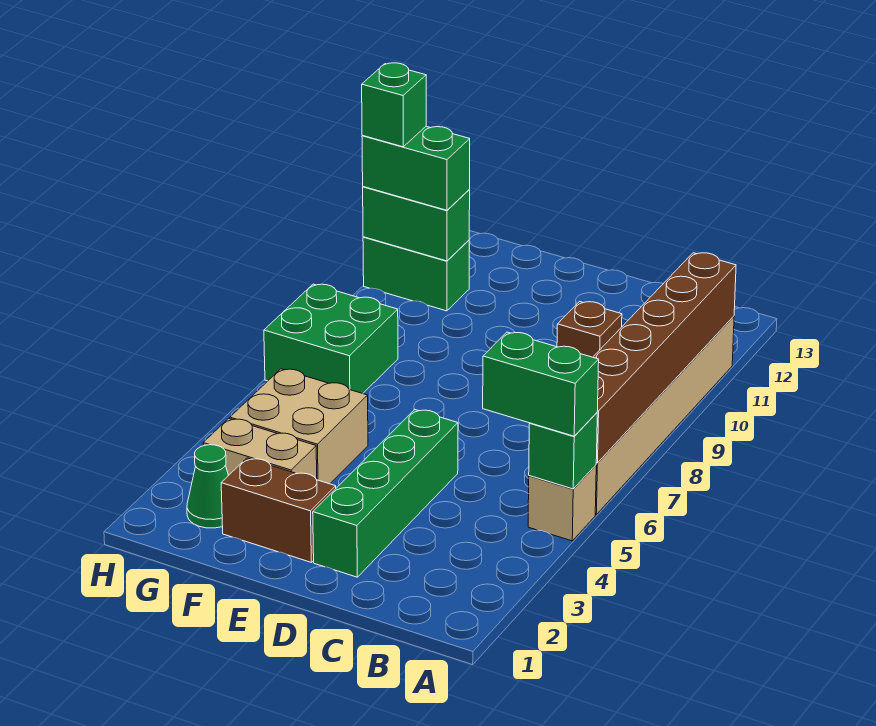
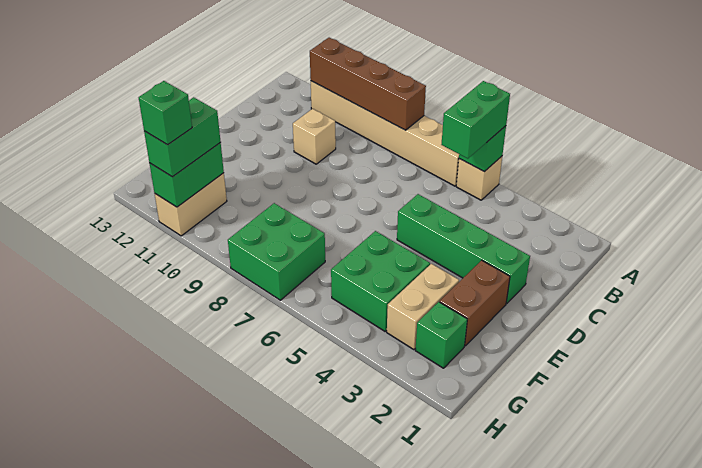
brown 1x6 brick [593,253,736,463] -> brown 1x4 brick [310,38,426,130]
brown 1x1 brick [557,302,622,357] -> tan 1x1 brick [293,109,336,164]
tan 2x2 brick [230,369,368,484] -> green 2x2 brick [331,231,430,331]
green 1x1 cone [187,445,228,528] -> green 1x1 brick [415,302,467,368]
green 1x2 brick [363,237,469,311] -> tan 1x2 brick [155,173,227,236]

